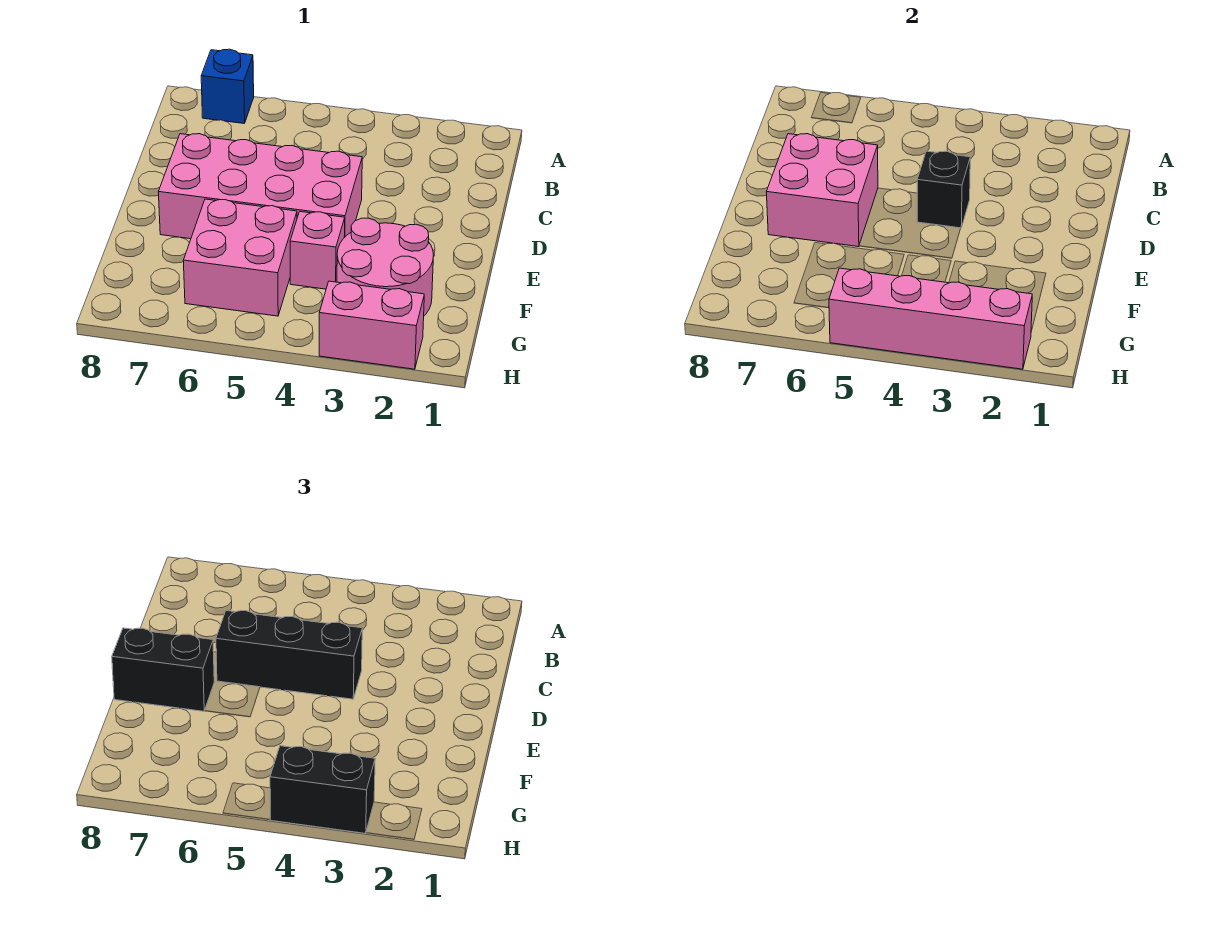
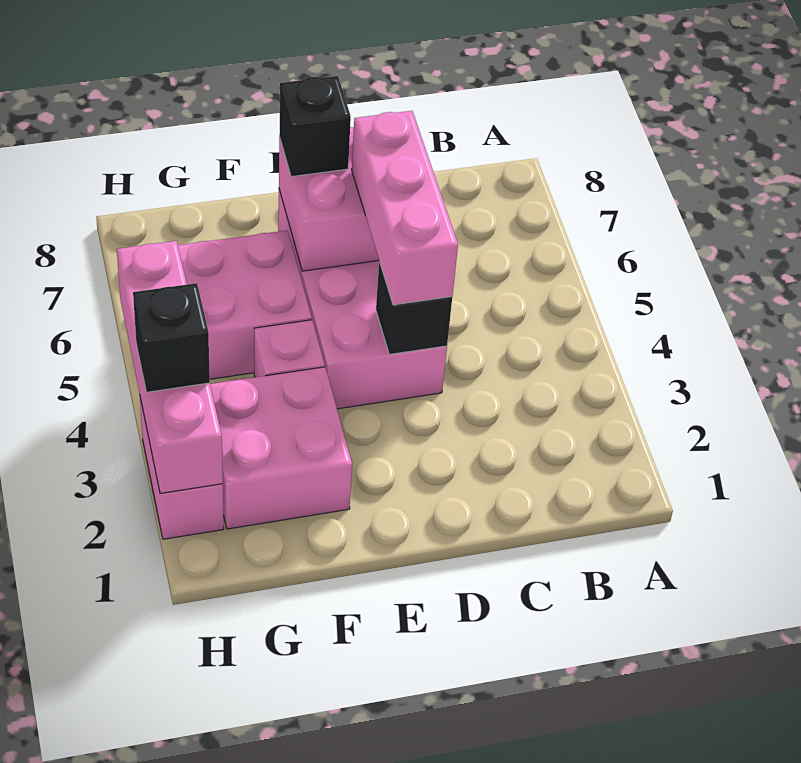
blue 1x1 brick [201,49,254,123] -> none
black 1x3 brick [216,611,362,699] -> pink 1x3 brick [352,111,458,305]
black 1x2 brick [112,628,214,711] -> black 1x1 brick [279,76,351,177]
pink 2x2 round brick [337,218,433,316] -> pink 2x2 brick [210,367,352,529]
black 1x2 brick [270,746,375,833] -> black 1x1 brick [133,283,210,392]

